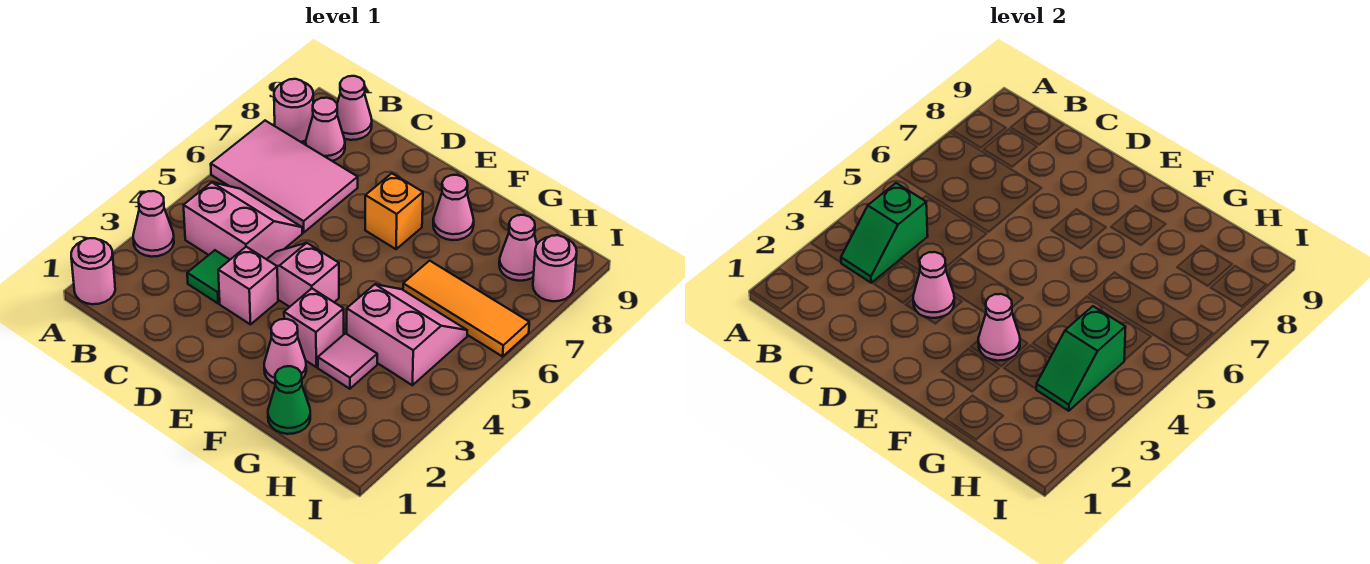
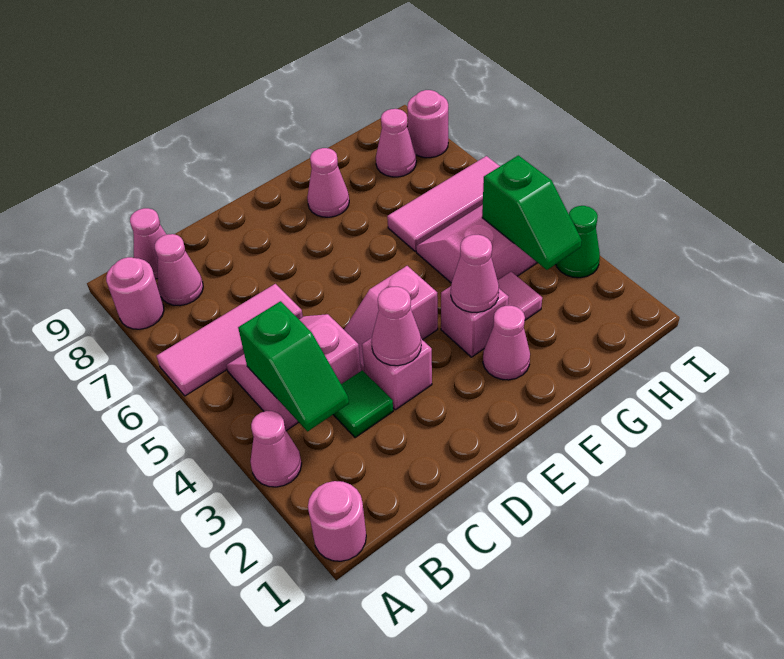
pink 2x3 tile [211,121,358,233] -> pink 1x3 tile [157,284,303,396]
orange 1x1 brick [365,173,423,249] -> none
green 1x1 cone [268,366,310,434] -> green 1x1 cone moved to [556,206,600,278]
orange 1x3 tile [403,261,529,357] -> pink 1x3 tile [387,156,500,251]

